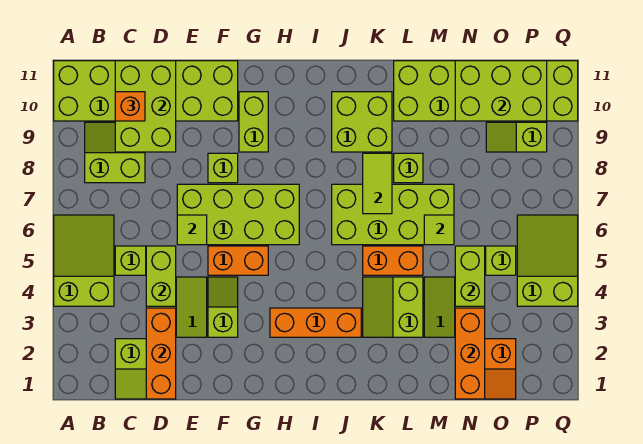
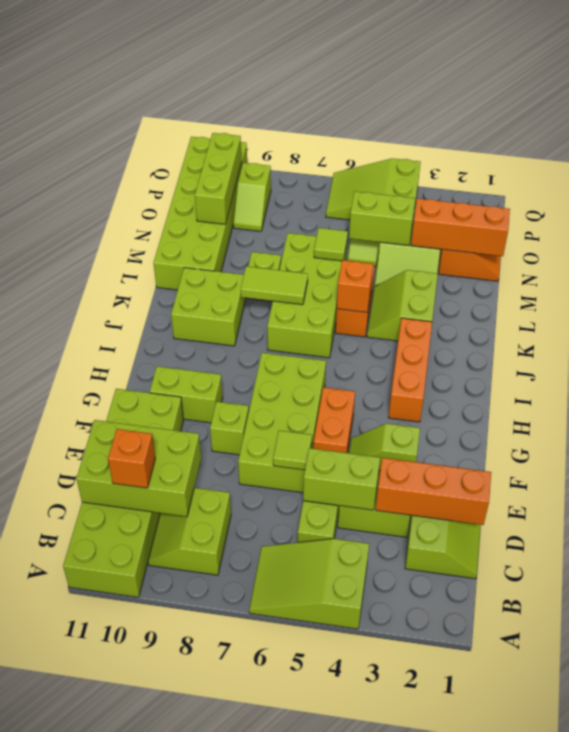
lime 2x2 slope [363,277,423,337] -> lime 2x2 slope turned to [367,270,438,341]
none -> orange 1x1 brick [337,260,373,312]
lime 2x3 brick [455,61,547,121] -> lime 1x3 brick [195,133,242,224]

